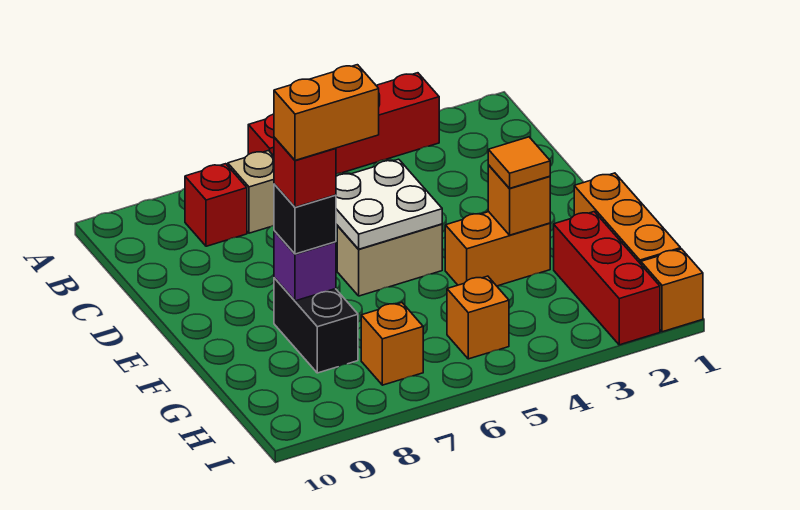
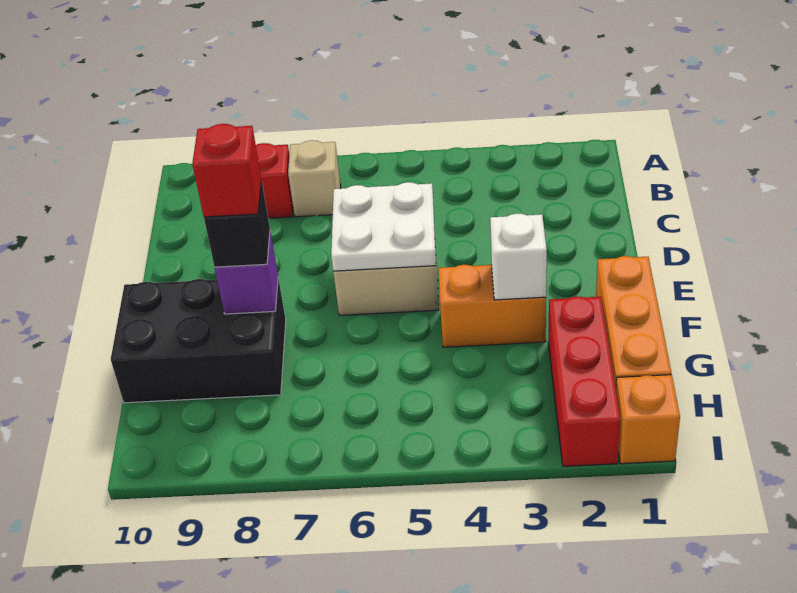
red 1x4 brick [248,73,439,174] -> none
orange 1x1 brick [488,165,550,235] -> white 1x1 brick [490,214,547,300]
orange 1x1 tile [488,137,550,188] -> none
orange 1x2 brick [274,65,379,160] -> none
black 1x2 brick [274,278,358,373] -> black 2x3 brick [111,278,286,403]
orange 1x1 brick [447,276,509,359] -> none
orange 1x1 brick [361,303,423,385] -> none

